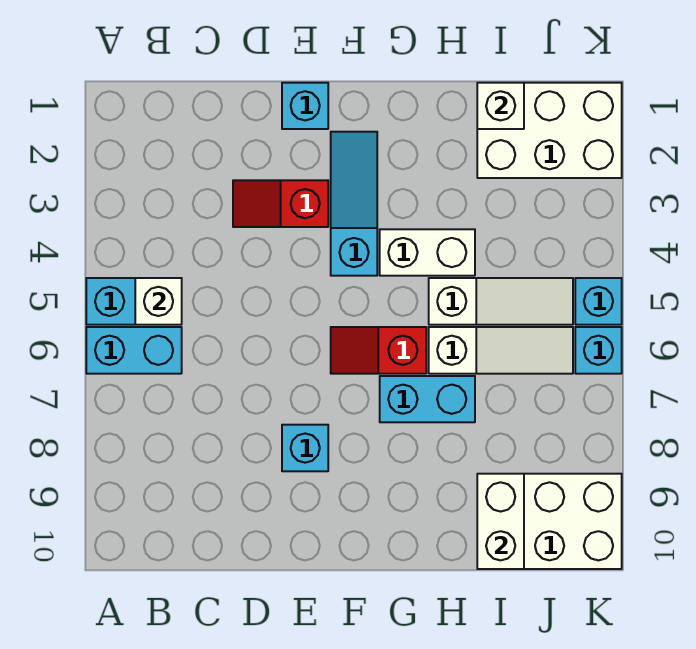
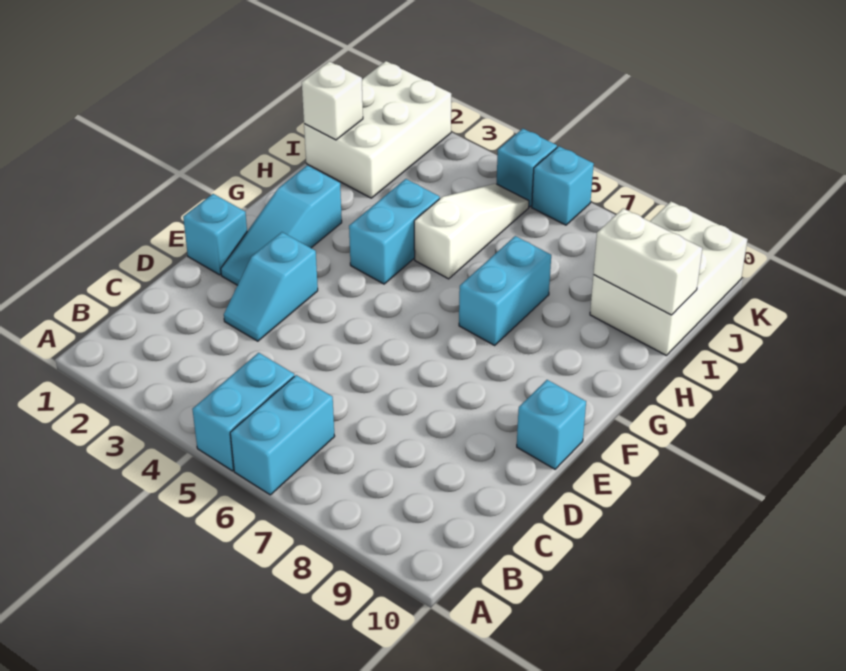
white 1x1 brick [135,278,182,325] -> none
red 1x2 slope [233,180,328,227] -> cyan 1x2 slope [224,232,318,341]
cyan 1x1 brick [282,425,328,471] -> cyan 1x1 brick moved to [517,380,586,469]
cyan 1x3 slope [331,132,377,276] -> cyan 1x3 slope turned to [221,165,342,285]
red 1x2 slope [331,327,426,374] -> none
white 1x2 brick [380,229,475,276] -> cyan 1x2 brick [349,179,440,284]
white 1x3 slope [429,327,573,374] -> none

